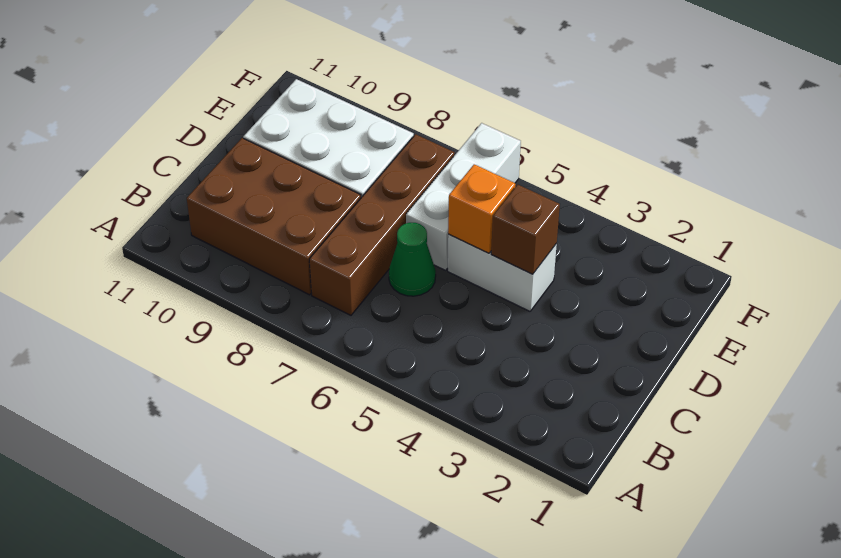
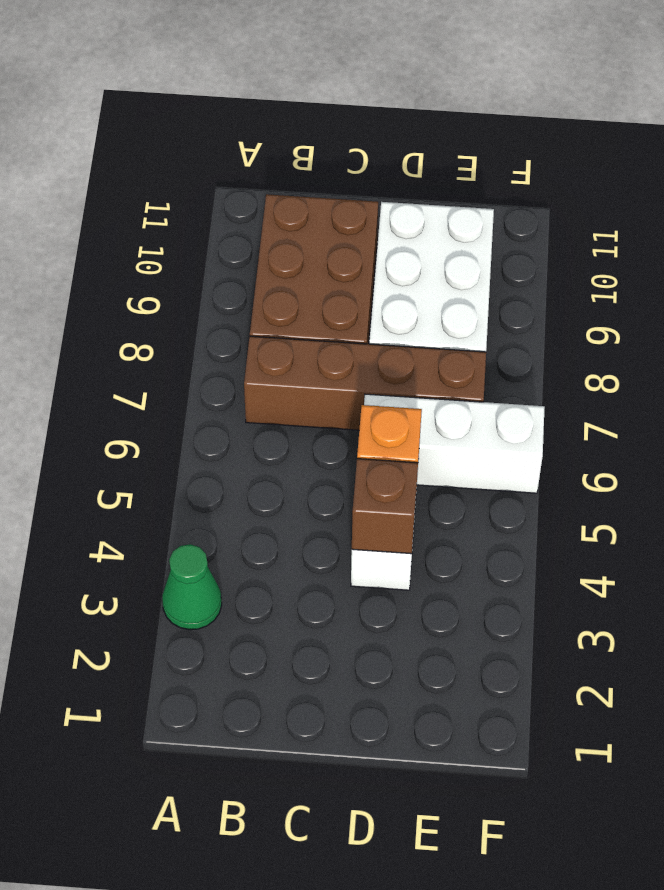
green 1x1 cone [389,223,436,296] -> green 1x1 cone moved to [162,544,222,630]

